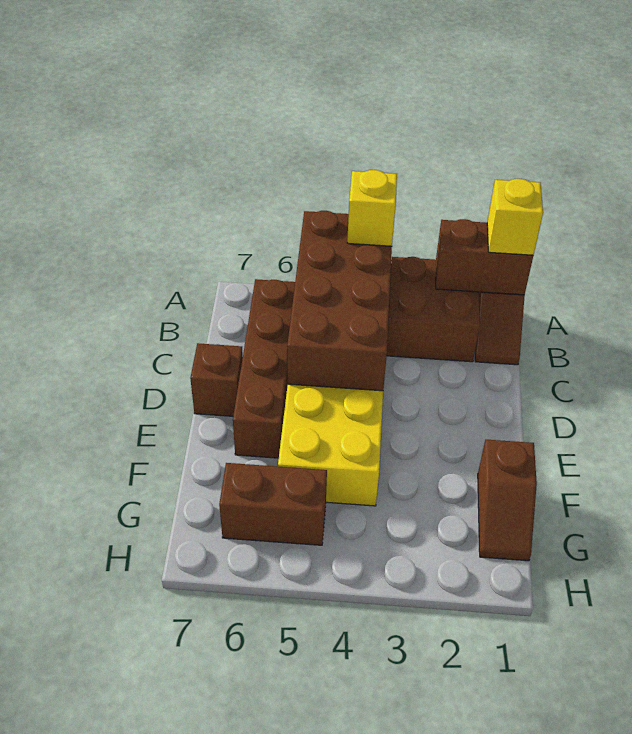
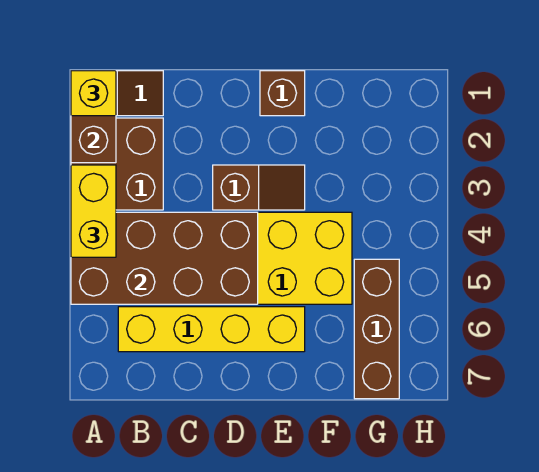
yellow 1x1 brick [347,170,397,246] -> yellow 1x2 brick [71,165,116,257]
brown 1x4 brick [233,279,295,458] -> yellow 1x4 brick [118,307,305,352]
brown 1x1 brick [190,343,243,416] -> brown 1x1 brick moved to [260,71,305,116]
brown 1x2 slope [478,440,537,561] -> brown 1x2 slope moved to [213,165,305,210]
brown 1x2 brick [219,463,327,545] -> brown 1x3 brick [354,259,399,399]

